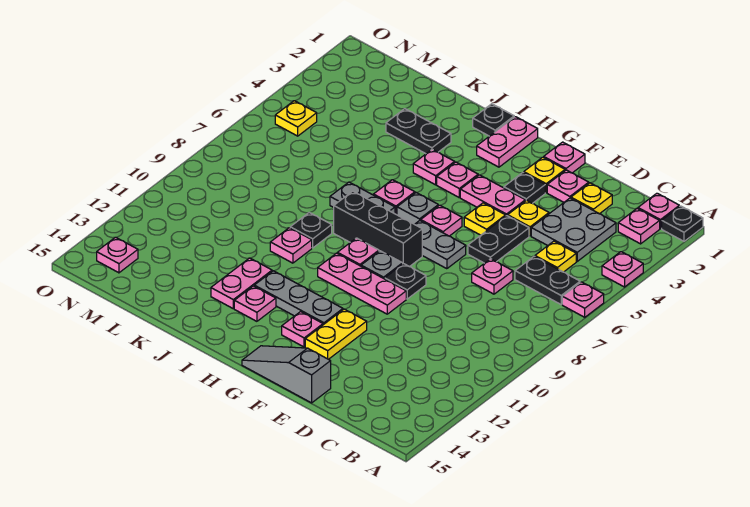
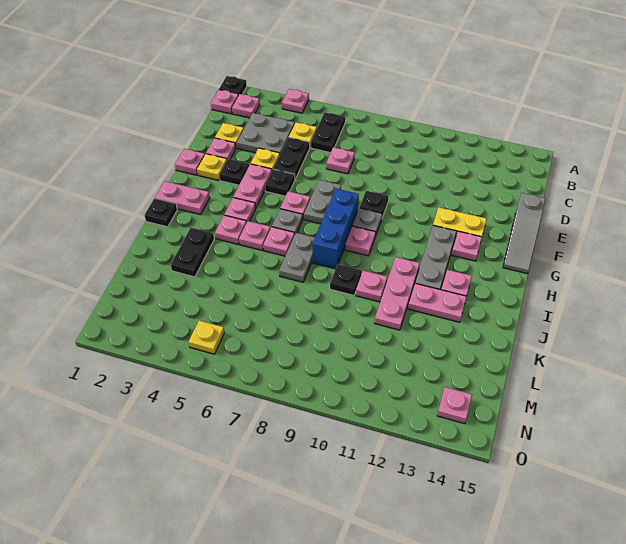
pink 1x1 plate [562,282,604,317] -> pink 1x1 plate moved to [239,221,270,250]
black 1x2 plate [468,216,529,263] -> black 1x2 plate turned to [273,137,310,179]
yellow 1x1 plate [464,203,506,235] -> black 1x1 plate [265,169,295,196]
pink 1x3 plate [318,253,406,314] -> pink 1x3 plate moved to [375,257,420,330]
black 1x3 brick [334,191,422,267] -> blue 1x3 brick [313,189,359,269]

